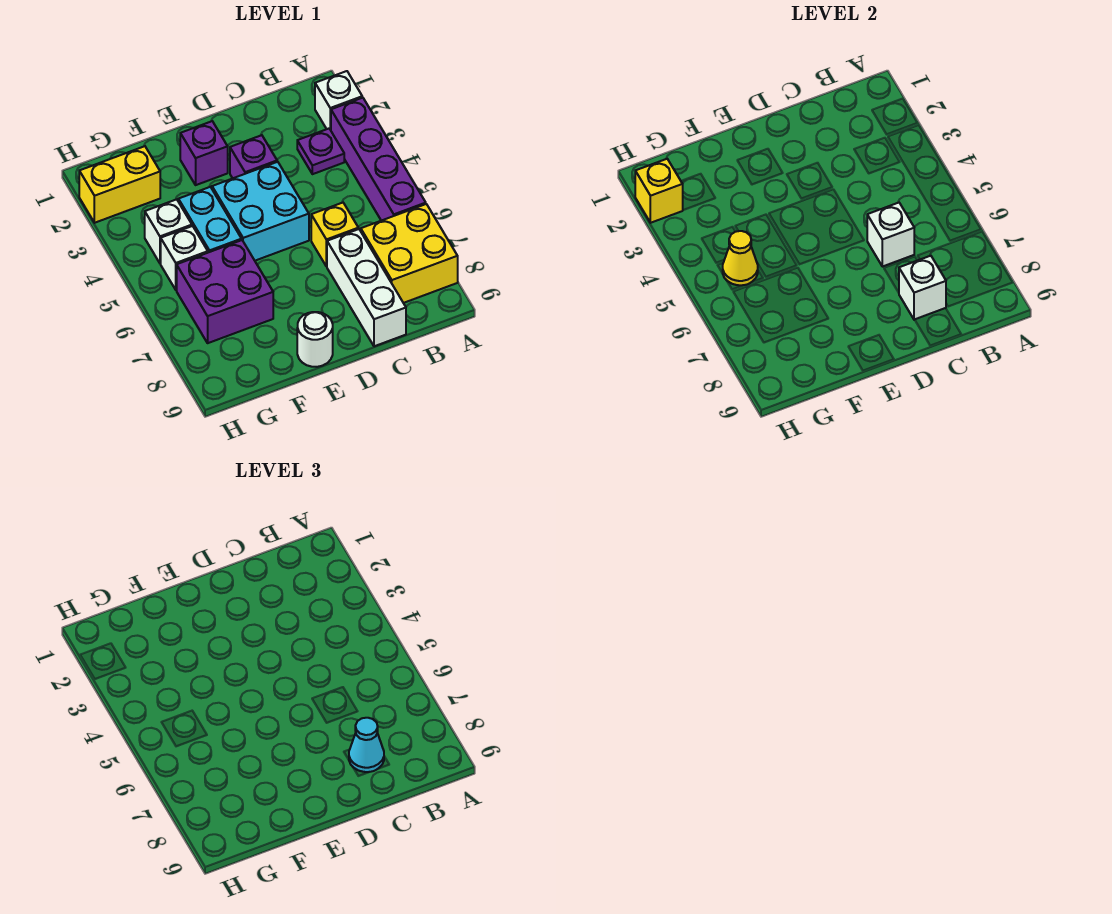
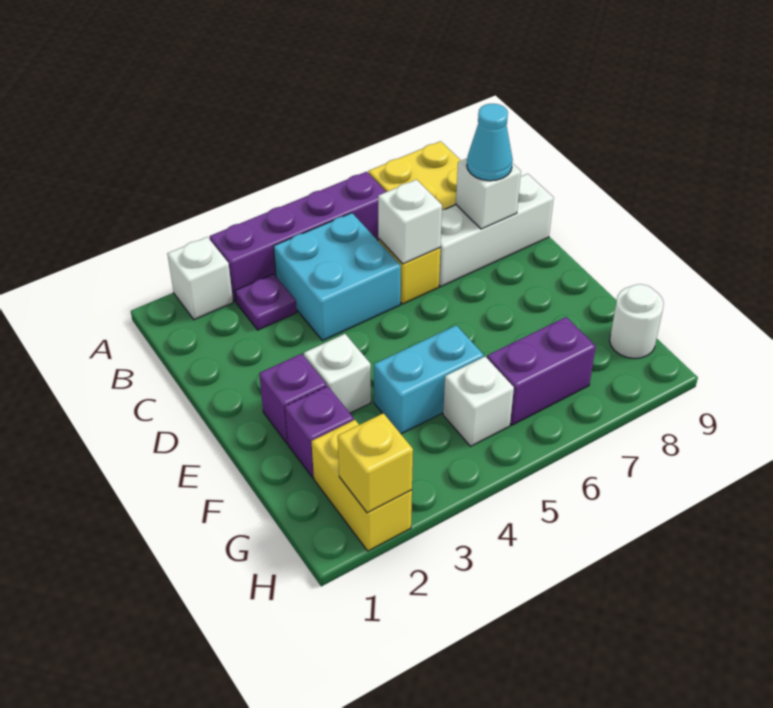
purple 1x1 brick [230,135,277,178] -> purple 1x1 brick moved to [285,386,354,478]
cyan 2x2 brick [212,162,309,261] -> cyan 2x2 brick moved to [273,213,401,341]
white 1x1 round brick [297,312,333,367] -> white 1x1 round brick moved to [610,284,664,358]
purple 2x2 brick [177,240,273,343] -> purple 1x2 brick [487,317,596,425]
white 1x1 brick [145,199,192,263] -> white 1x1 brick moved to [304,334,371,413]
yellow 1x1 cone [723,231,758,286] -> none

